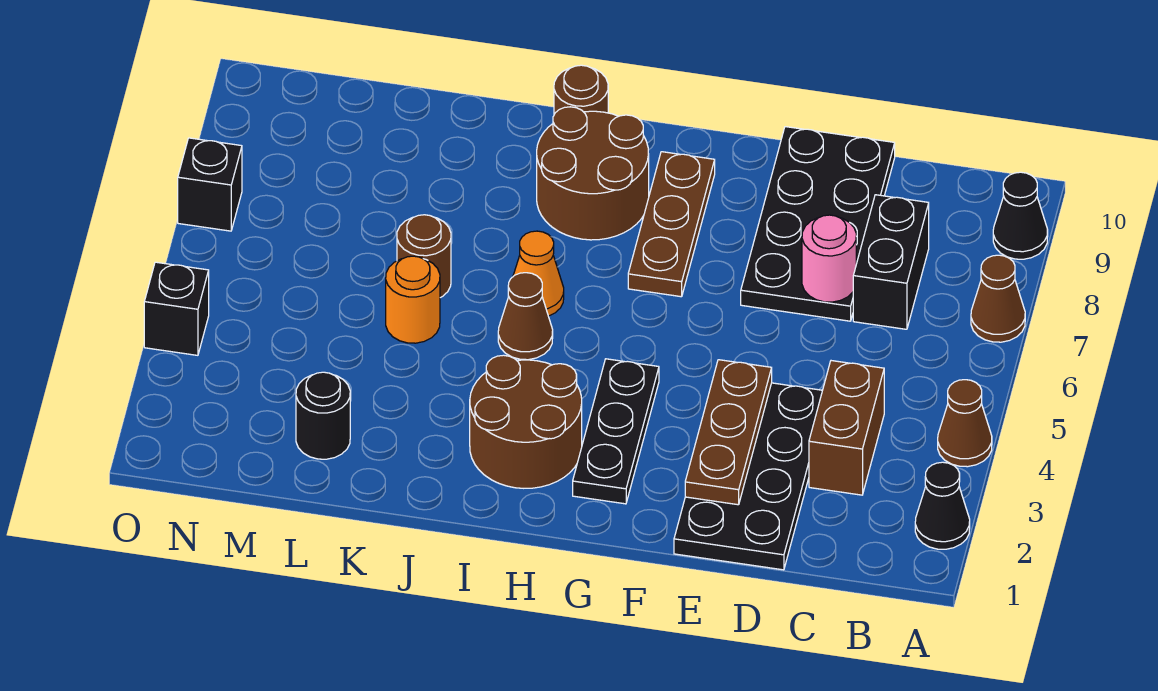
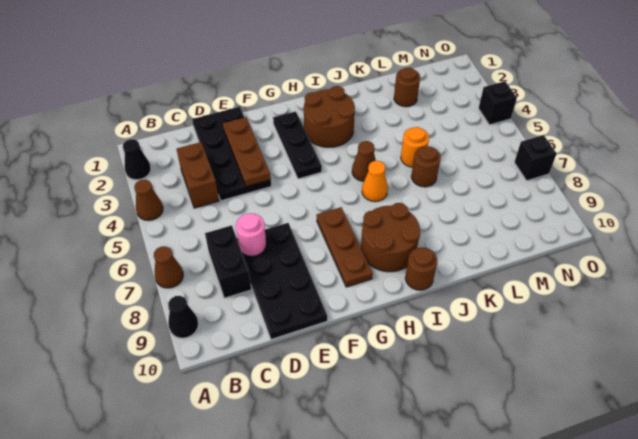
black 1x1 round brick [296,372,350,459] -> brown 1x1 round brick [394,68,420,107]

